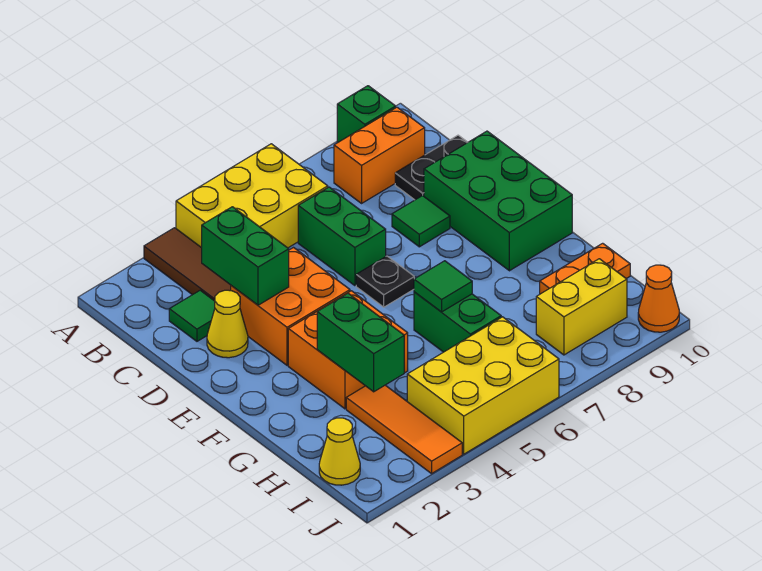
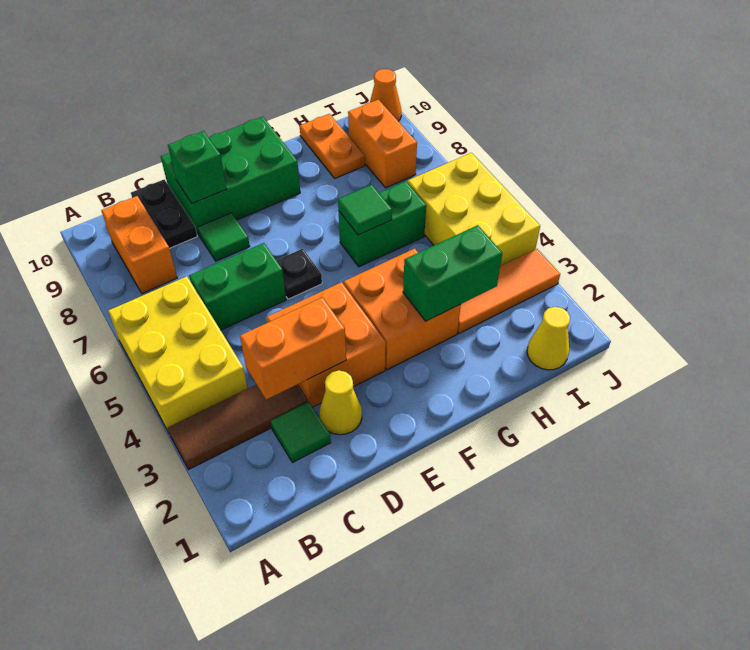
green 1x1 brick [337,86,396,142] -> green 1x1 brick moved to [168,131,227,203]
green 1x2 brick [202,207,289,305] -> orange 1x2 brick [240,297,346,400]
yellow 1x2 brick [536,259,627,355] -> orange 1x2 brick [348,100,417,188]

